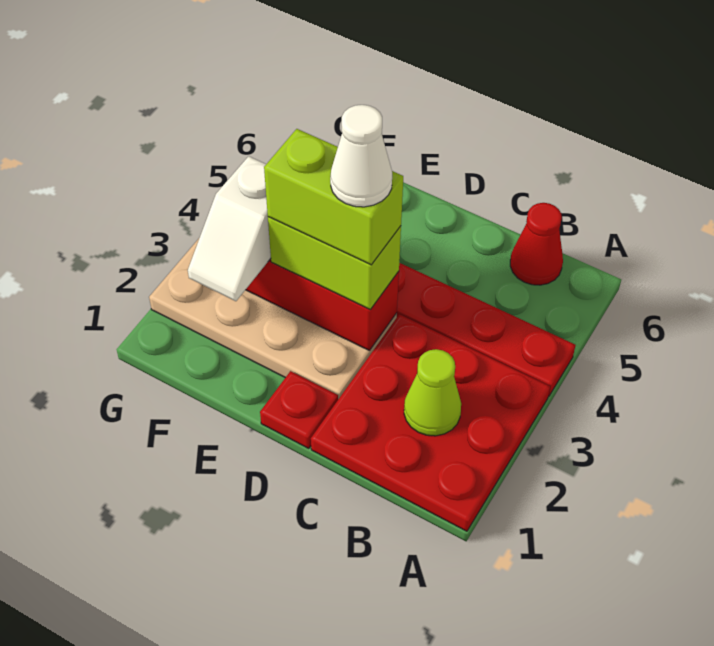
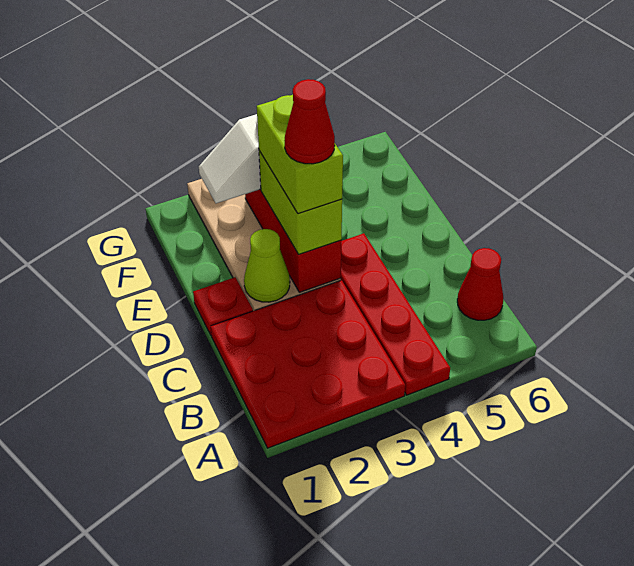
lime 1x1 cone [404,349,461,436] -> lime 1x1 cone moved to [244,229,290,302]
white 1x1 cone [330,105,392,207] -> red 1x1 cone [284,79,335,164]

